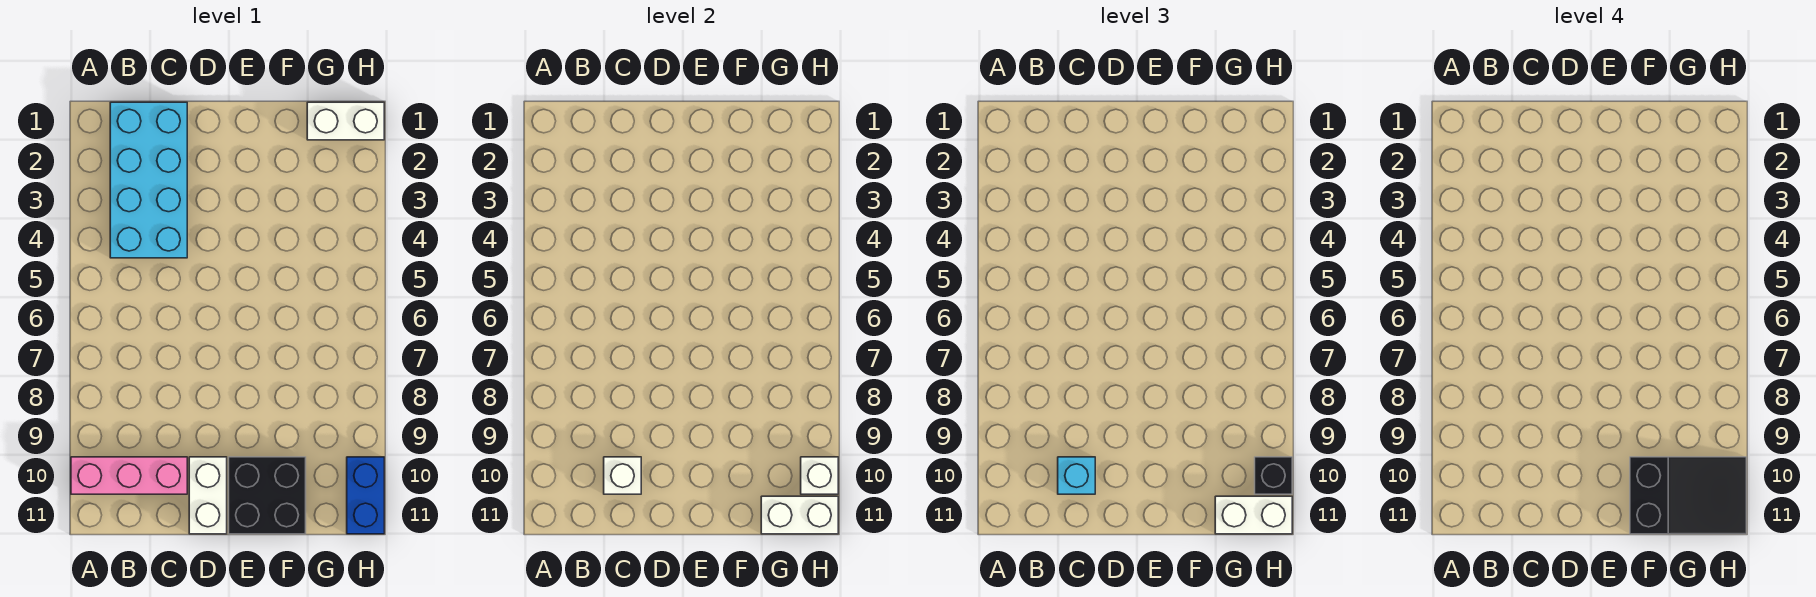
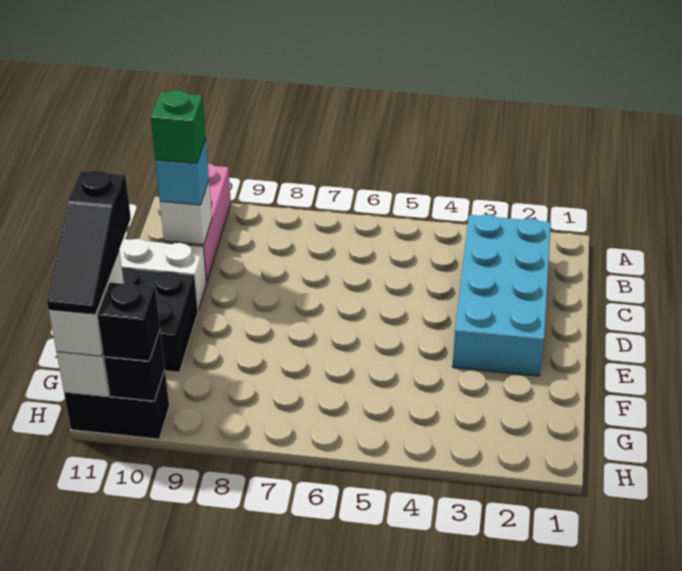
cyan 2x4 brick [110,102,187,258] -> cyan 2x4 brick turned to [452,215,551,376]
none -> green 1x1 brick [151,90,206,164]
black 2x3 slope [1630,457,1746,534] -> black 1x3 slope [47,170,131,314]
white 1x2 brick [307,102,384,140] -> none
blue 1x2 brick [347,457,384,534] -> black 1x2 brick [64,370,169,439]
white 1x1 brick [801,457,838,494] -> black 1x1 brick [104,331,165,401]

